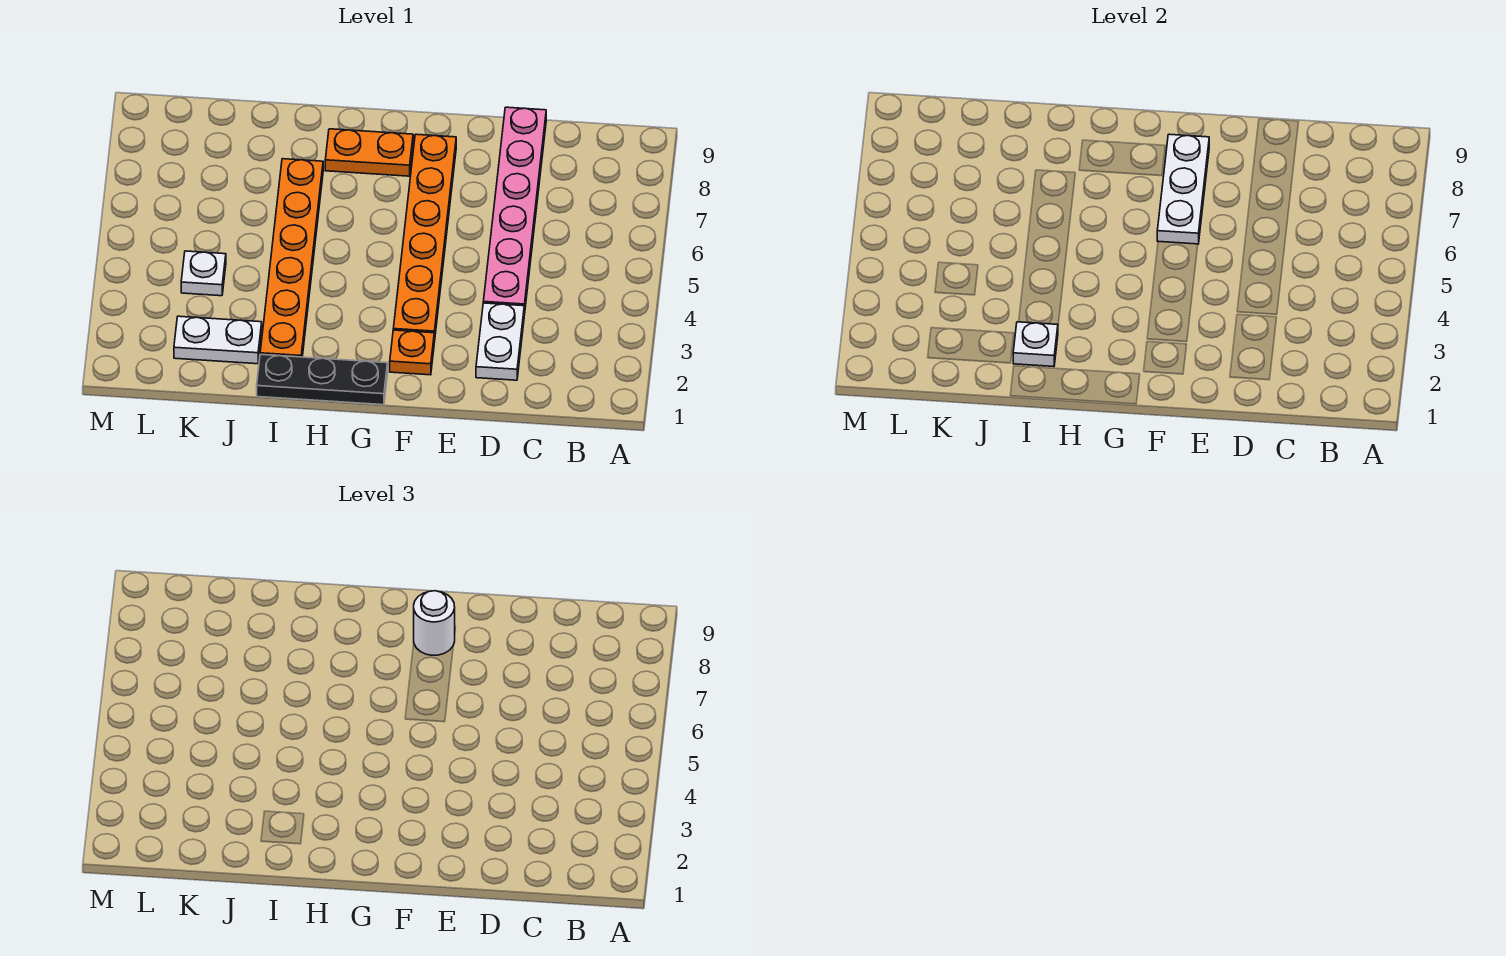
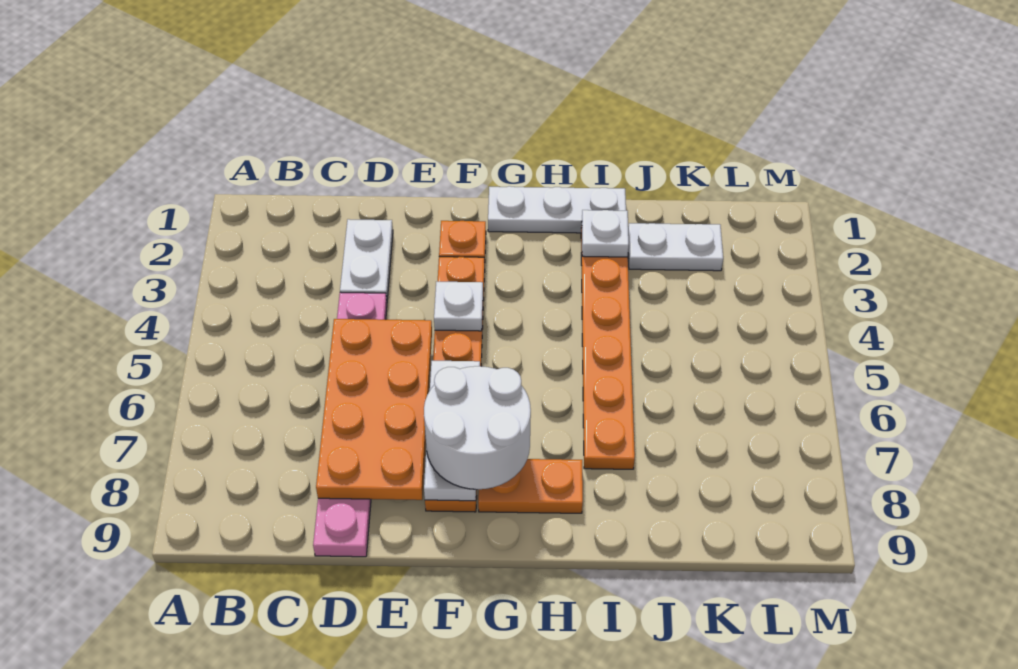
none -> orange 2x4 plate [316,319,432,500]
white 1x1 round brick [414,591,455,655] -> white 2x2 round brick [424,366,531,489]
black 1x3 plate [257,355,388,405] -> white 1x3 plate [488,186,626,233]
white 1x1 plate [181,251,226,296] -> white 1x1 plate moved to [434,282,483,331]

